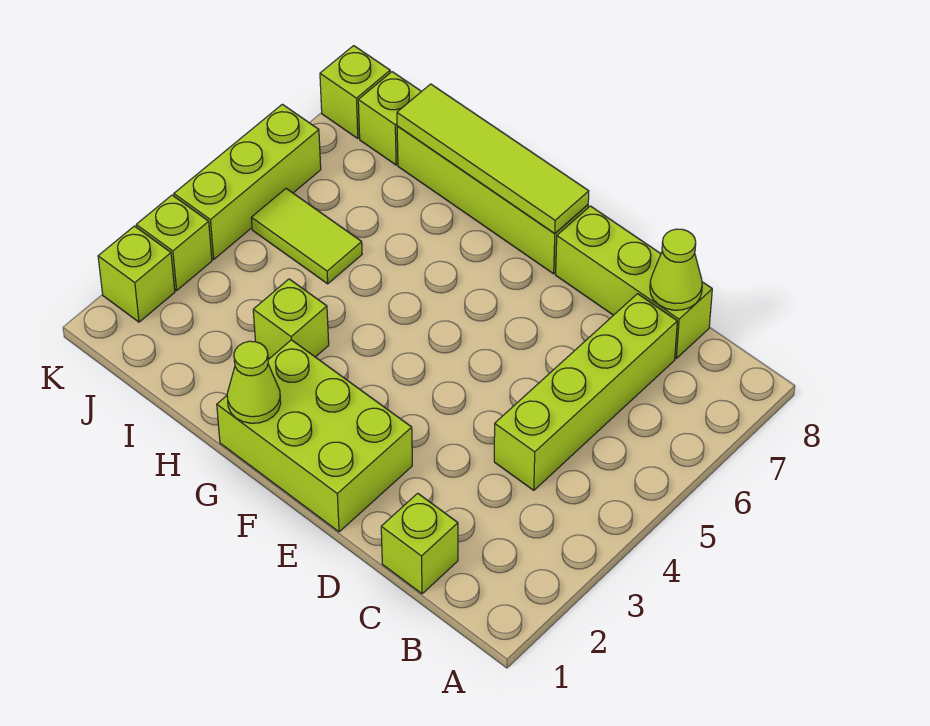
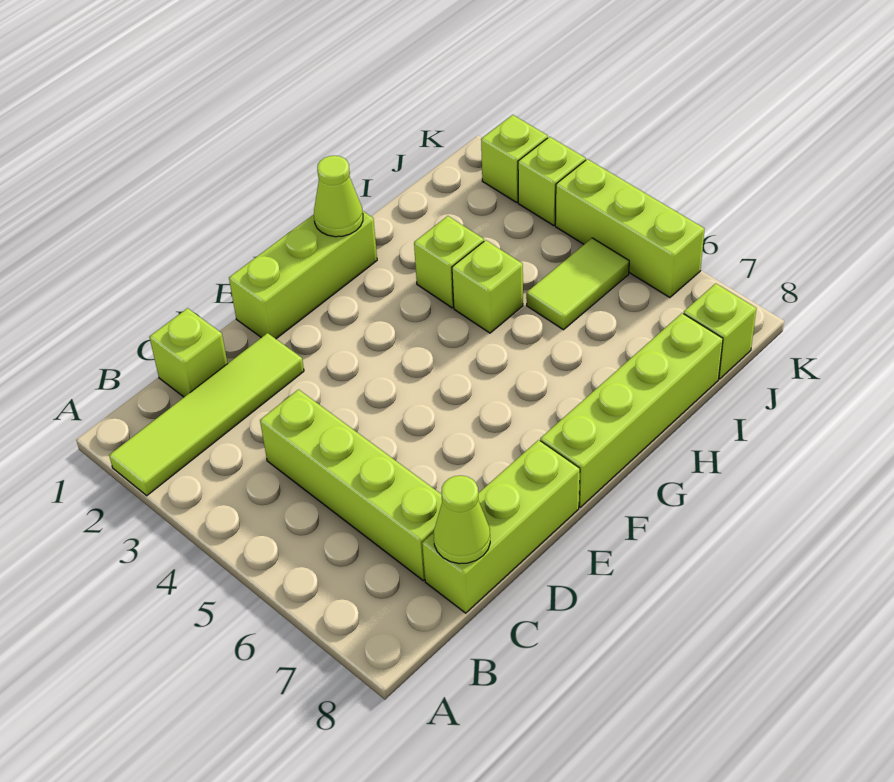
lime 2x3 brick [217,340,412,532] -> lime 1x3 brick [229,211,377,339]
lime 1x4 tile [397,84,589,234] -> lime 1x4 tile moved to [109,333,304,496]
lime 1x1 brick [320,46,390,138] -> lime 1x1 brick moved to [452,240,523,333]

